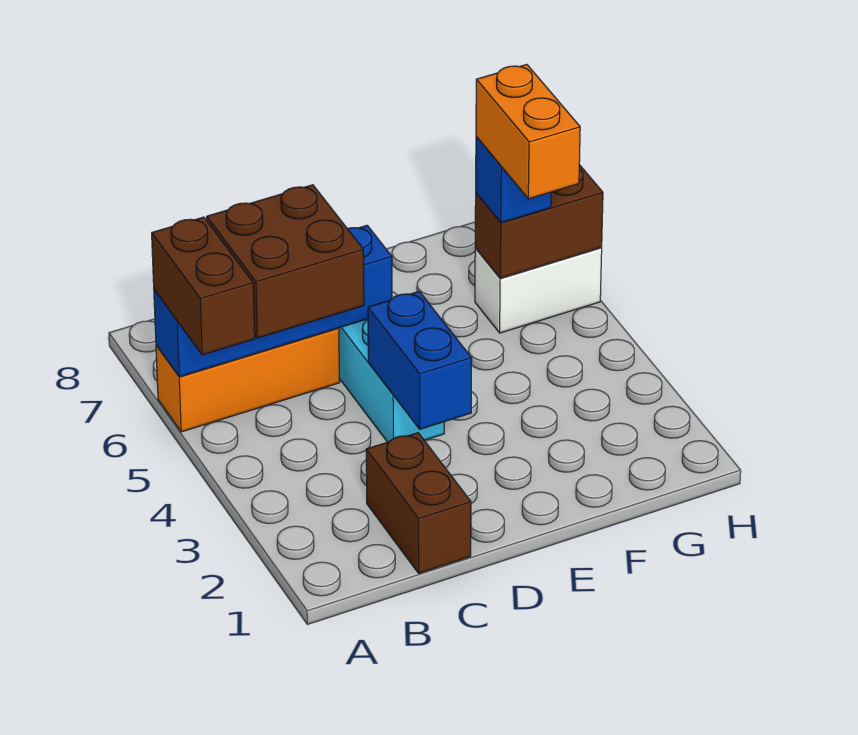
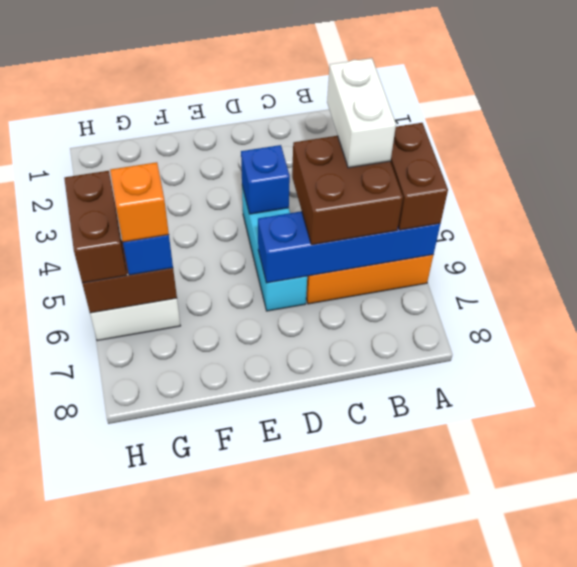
none -> white 1x2 brick [327,58,396,168]
brown 1x2 brick [366,433,471,573] -> brown 1x2 brick moved to [64,171,127,283]
blue 1x2 brick [368,292,472,429] -> blue 1x1 brick [241,145,290,214]
orange 1x2 brick [476,64,580,199] -> orange 1x1 brick [110,162,169,242]

